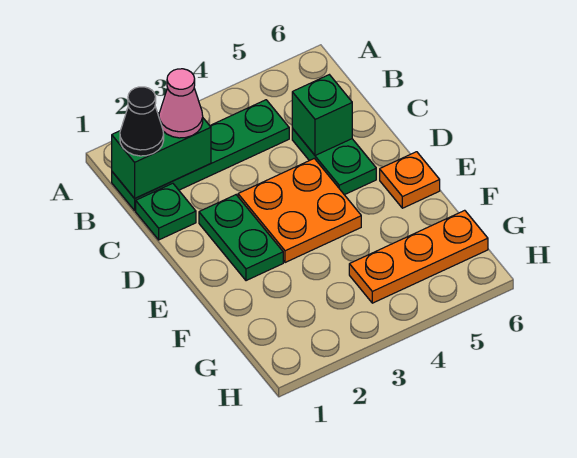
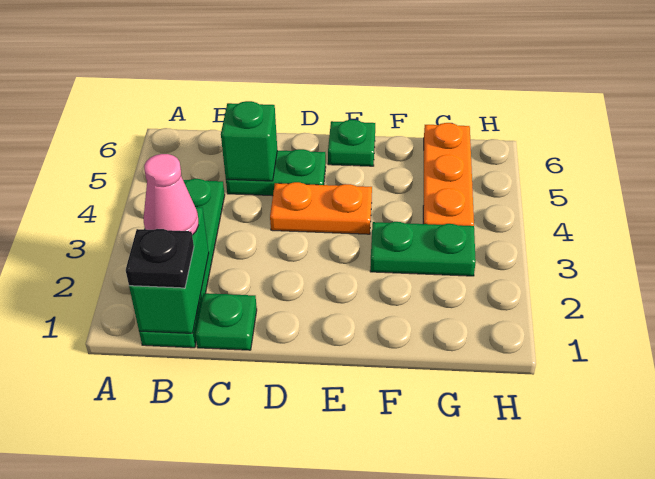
black 1x1 cone [120,87,164,156] -> black 1x1 plate [126,229,194,288]
green 1x2 plate [199,195,283,281] -> green 1x2 plate moved to [370,222,476,276]
orange 2x2 plate [238,158,361,263] -> orange 1x2 plate [270,182,372,234]
orange 1x1 plate [380,152,440,208] -> green 1x1 plate [328,120,375,166]

